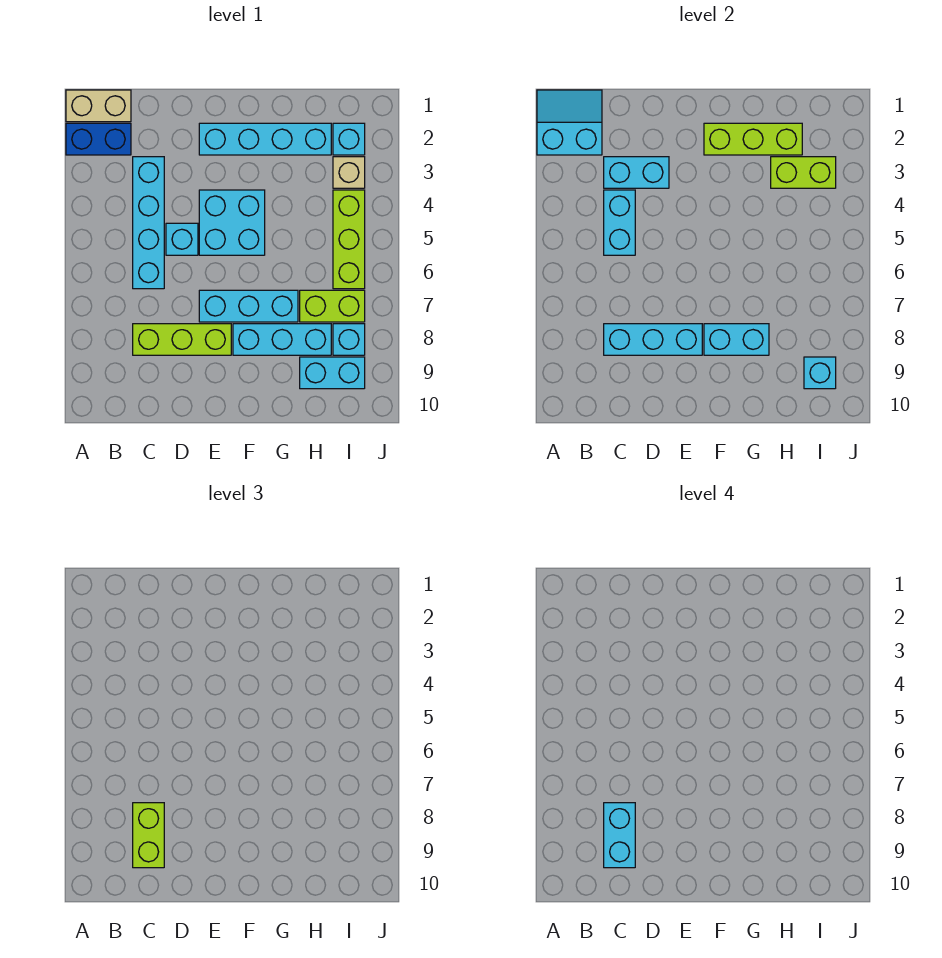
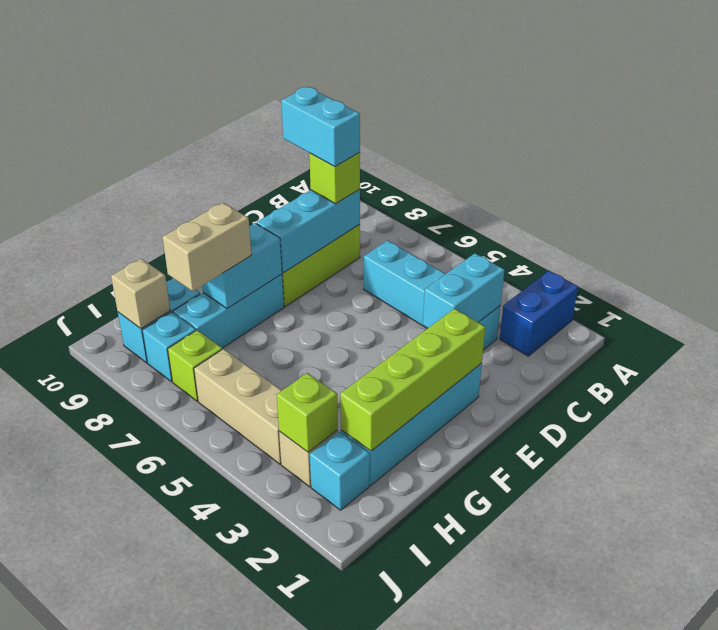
tan 1x2 brick [66,90,131,122] -> tan 1x2 brick moved to [163,203,251,291]
cyan 2x2 slope [537,90,602,155] -> none
cyan 1x2 brick [604,190,635,255] -> none
lime 1x2 brick [133,803,164,868] -> lime 1x1 brick [309,152,360,204]
cyan 1x1 brick [166,223,198,255] -> none
cyan 2x2 brick [199,190,265,255] -> none
cyan 1x3 brick [199,290,298,322] -> none
lime 1x3 brick [704,123,802,155] -> lime 1x4 brick [340,309,485,451]
lime 1x2 brick [771,157,836,188] -> lime 1x1 brick [277,373,338,452]
lime 1x2 brick [300,290,365,322] -> lime 1x1 brick [168,330,222,401]
lime 1x3 brick [333,190,365,289] -> tan 1x3 brick [194,349,282,464]
cyan 1x1 brick [804,357,836,389] -> tan 1x1 brick [111,259,170,329]

